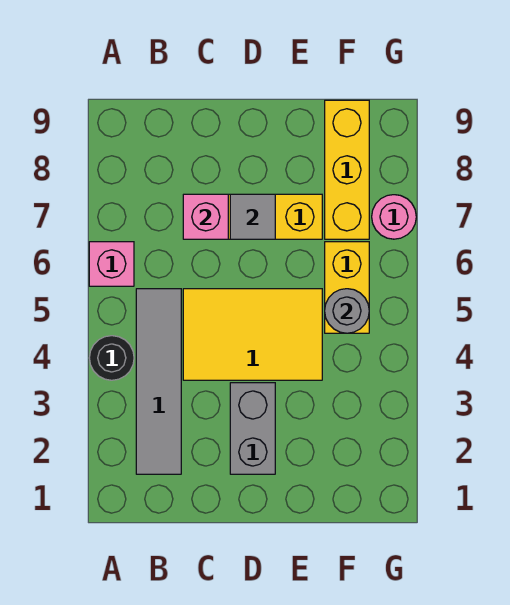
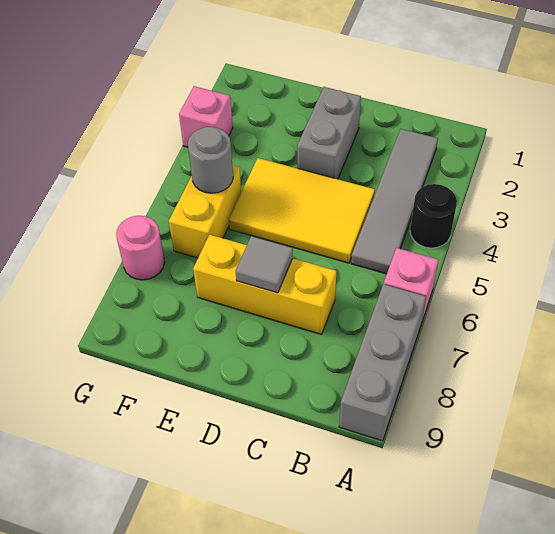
none -> grey 1x3 brick [339,284,426,441]
pink 1x1 brick [183,194,228,239] -> pink 1x1 brick moved to [179,86,233,147]
yellow 1x3 brick [325,100,369,239] -> none

